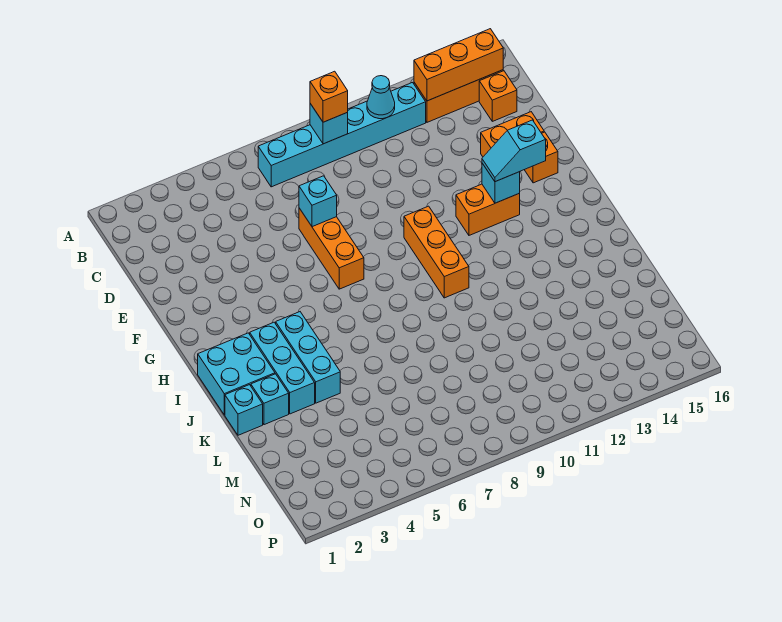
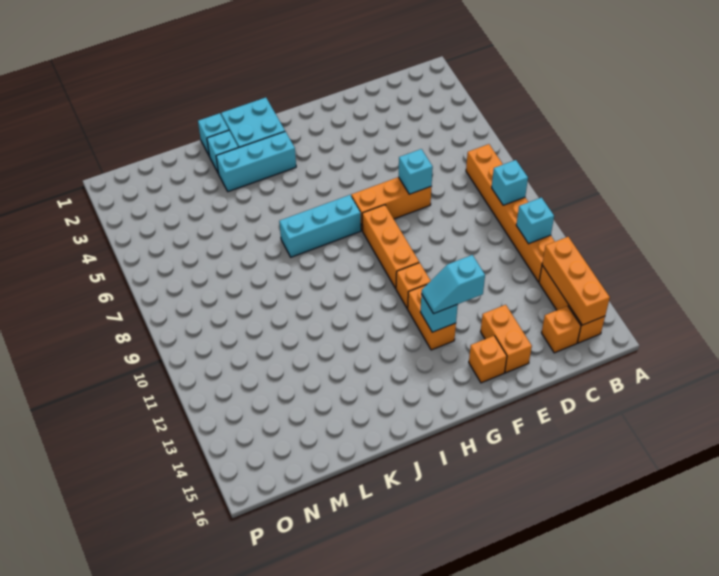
cyan 1x6 brick [258,83,426,187] -> orange 1x6 brick [466,144,555,282]
orange 1x1 brick [310,71,348,122] -> orange 1x1 brick moved to [396,263,430,309]
cyan 1x1 cone [367,76,395,119] -> cyan 1x1 brick [516,198,554,244]
orange 1x3 brick [404,206,469,298] -> orange 1x3 brick turned to [362,205,419,288]
cyan 1x2 slope [482,120,546,182] -> cyan 1x2 slope turned to [421,255,485,314]
cyan 1x3 brick [276,312,340,403] -> cyan 1x3 brick moved to [279,195,361,257]

